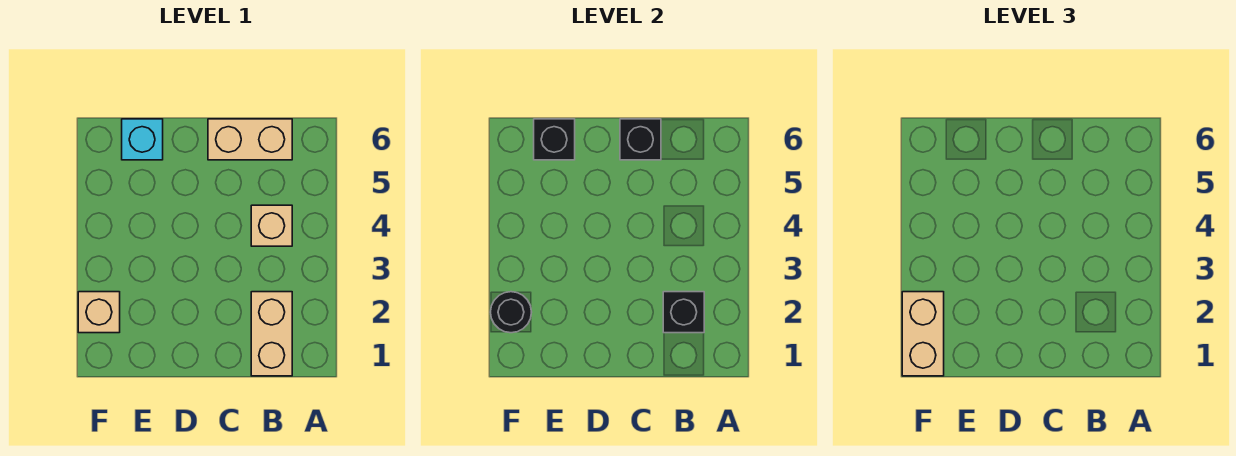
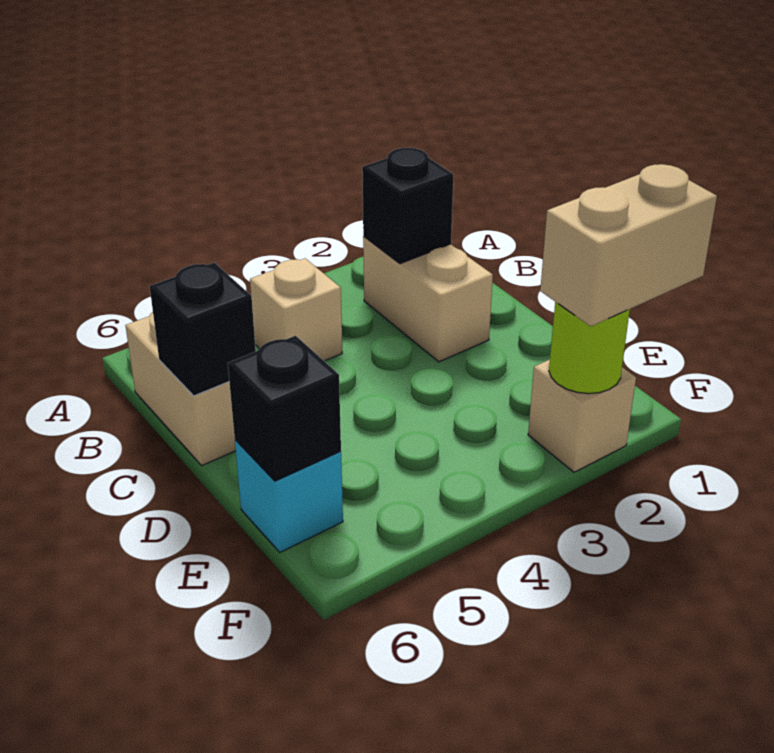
tan 1x2 brick [251,292,292,376] -> tan 1x2 brick turned to [363,237,493,362]
black 1x1 round brick [490,292,532,333] -> lime 1x1 round brick [549,302,630,394]

